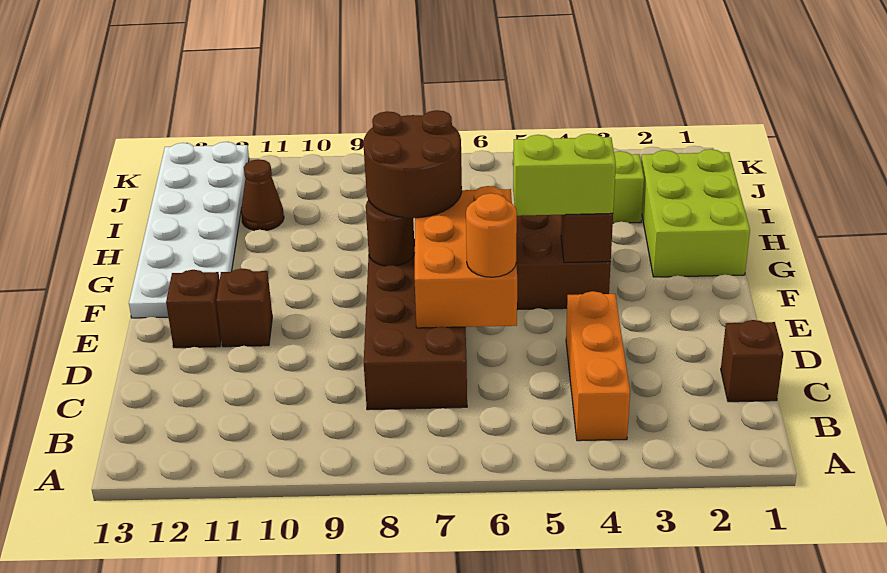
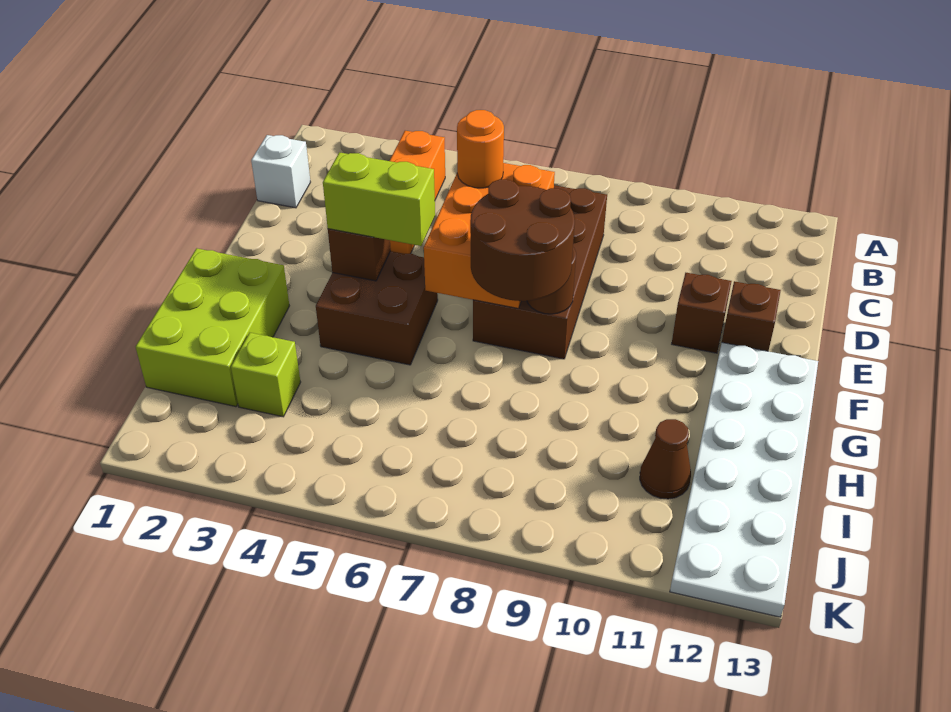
brown 1x1 brick [721,320,783,402] -> white 1x1 brick [251,135,310,208]

